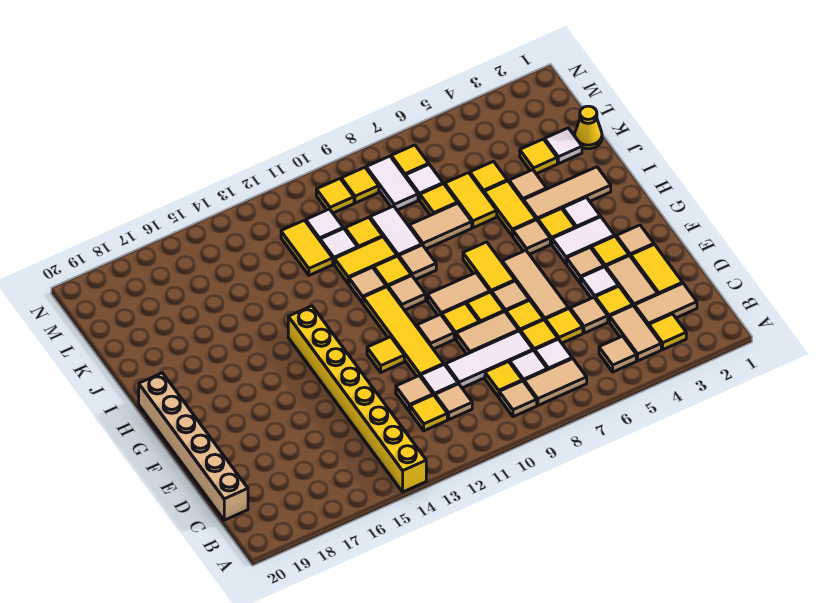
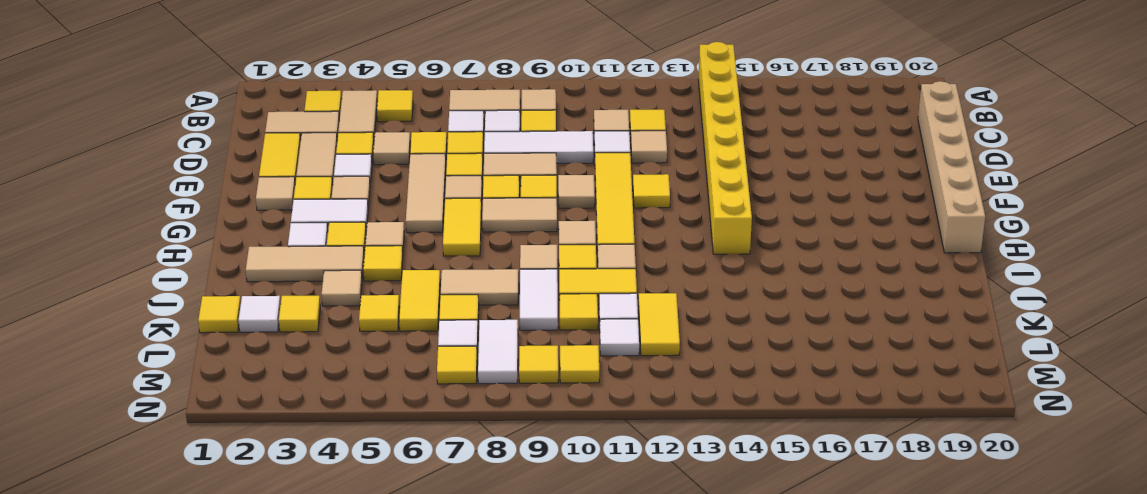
tan 1x1 tile [599,336,636,372] -> yellow 1x1 tile [377,90,413,122]
yellow 1x2 tile [484,181,536,236] -> yellow 1x1 tile [363,246,403,281]
yellow 1x1 cone [575,106,602,149] -> yellow 1x1 tile [198,296,241,333]

